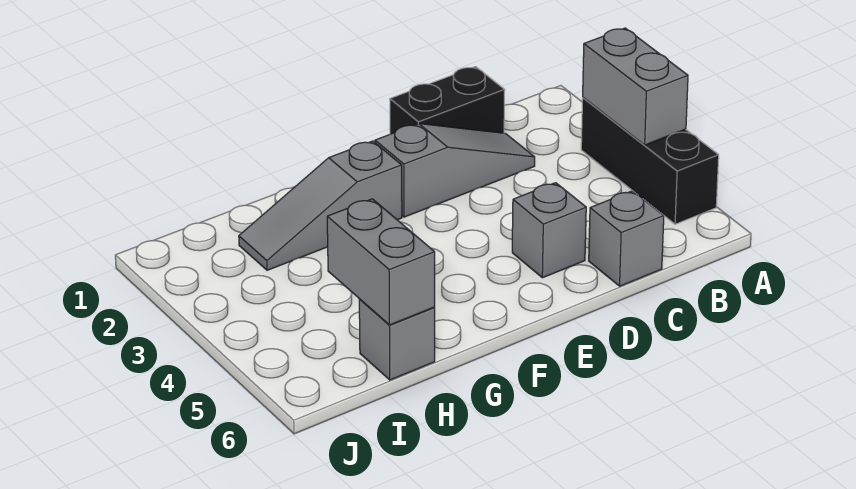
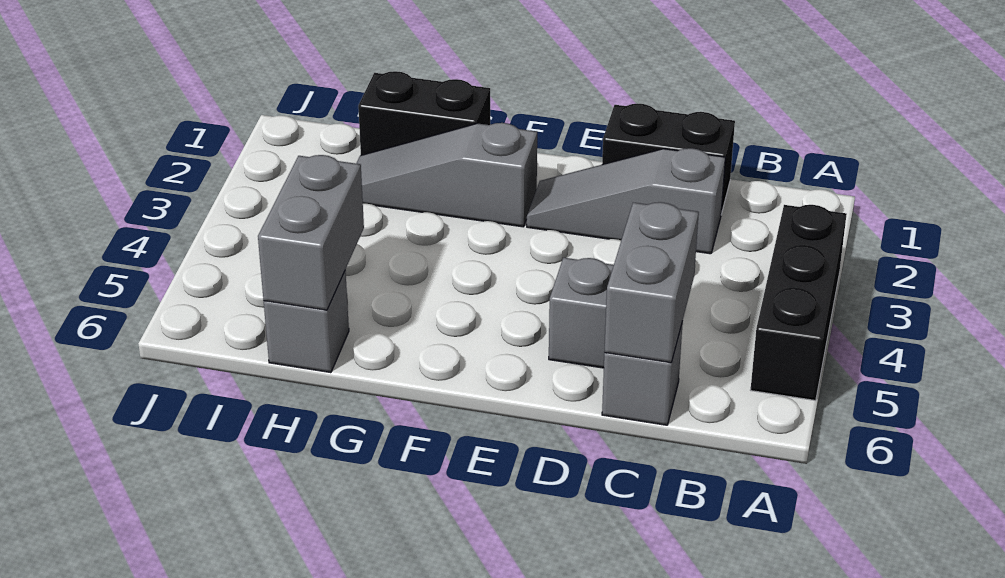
grey 1x2 brick [583,28,688,145] -> grey 1x2 brick moved to [604,202,699,363]
grey 1x3 slope [375,124,535,217] -> grey 1x3 slope turned to [527,148,725,254]
none -> black 1x2 brick [358,71,490,155]

